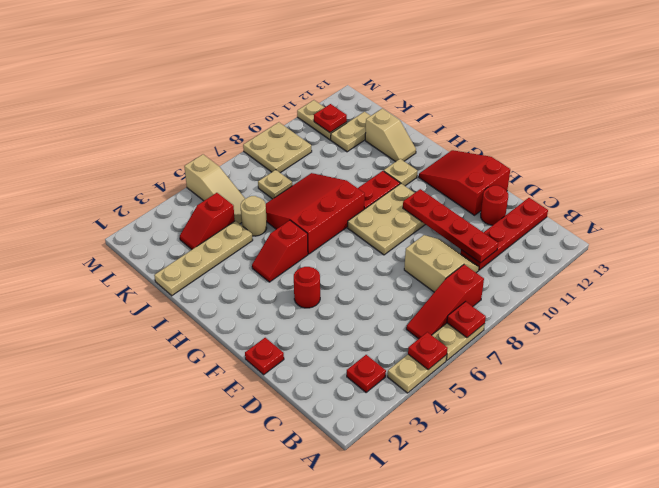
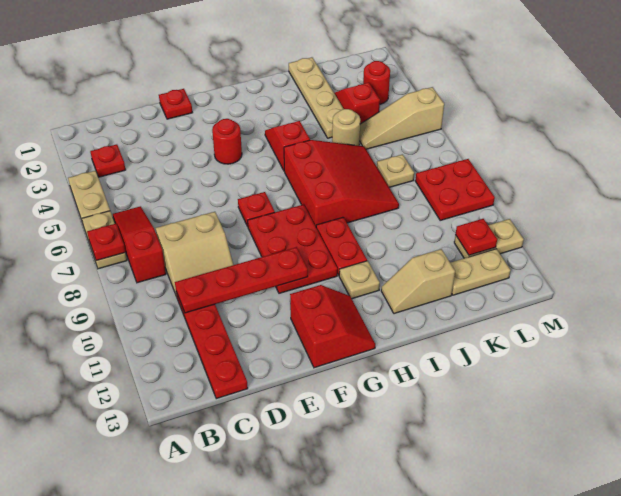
red 1x1 plate [408,332,448,370] -> red 1x1 plate moved to [238,192,275,226]
red 1x1 round brick [481,185,508,225] -> red 1x1 round brick moved to [363,61,390,104]
red 2x3 slope [419,150,510,215] -> red 2x2 slope [290,285,375,368]
tan 2x3 plate [347,184,426,255] -> red 2x3 plate [248,204,338,293]
tan 1x2 plate [331,112,370,152] -> tan 1x2 plate turned to [451,249,511,295]
tan 2x2 plate [243,122,312,173] -> red 2x2 plate [415,159,495,220]

